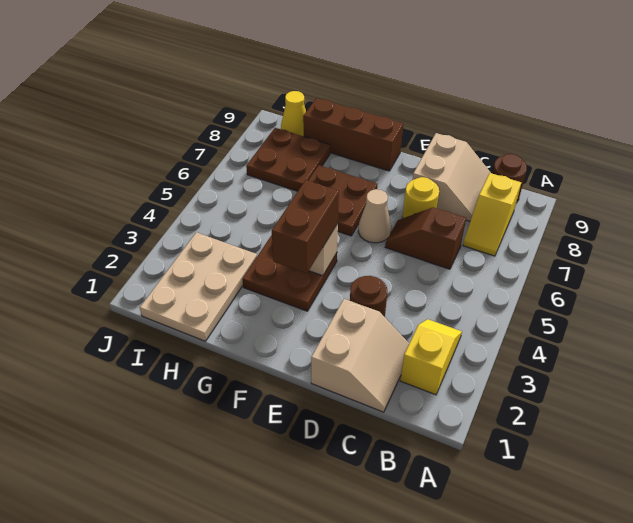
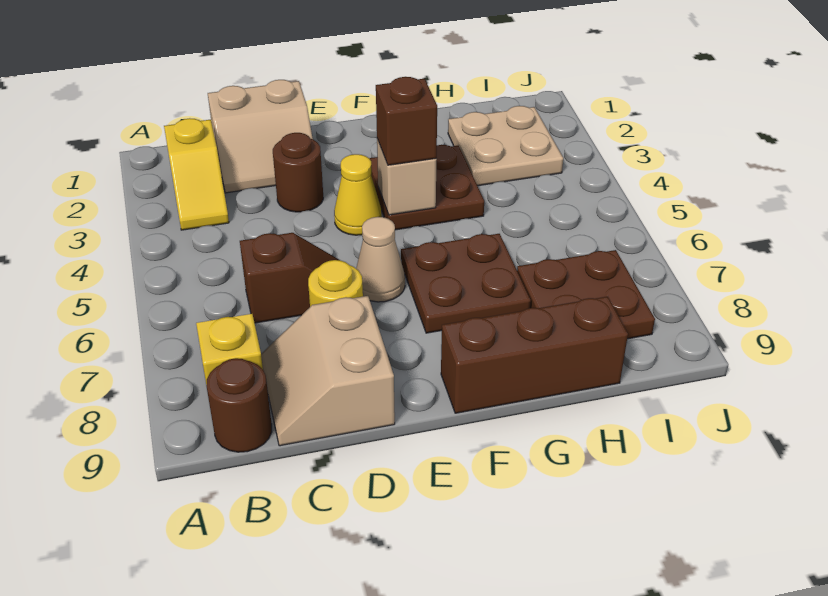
tan 2x2 slope [311,299,409,412] -> tan 2x2 slope turned to [208,80,313,193]
brown 1x2 brick [272,180,339,273] -> brown 1x1 brick [376,77,437,165]
tan 2x3 plate [140,232,257,341] -> tan 2x2 plate [448,106,563,186]
yellow 1x1 cone [281,91,306,136] -> yellow 1x1 cone moved to [334,154,382,235]

